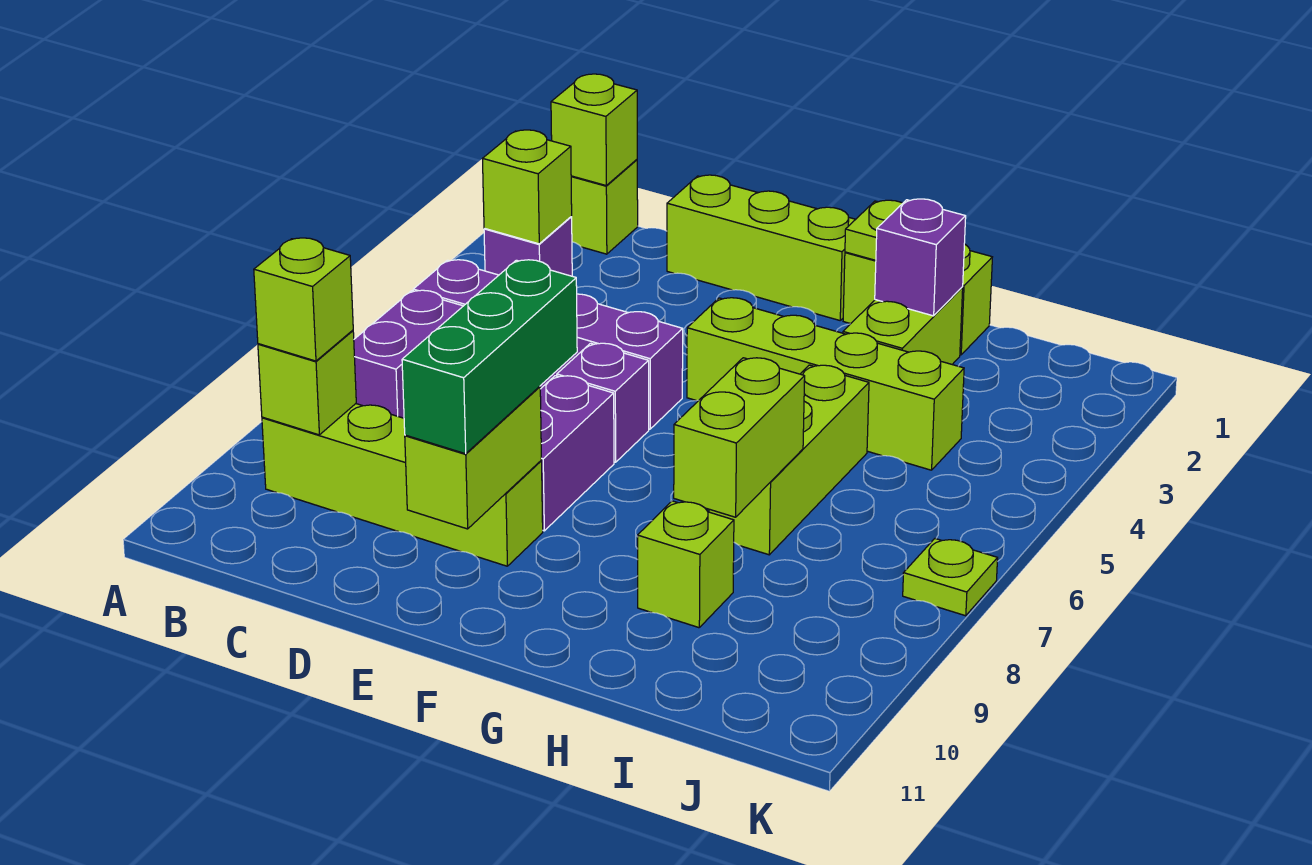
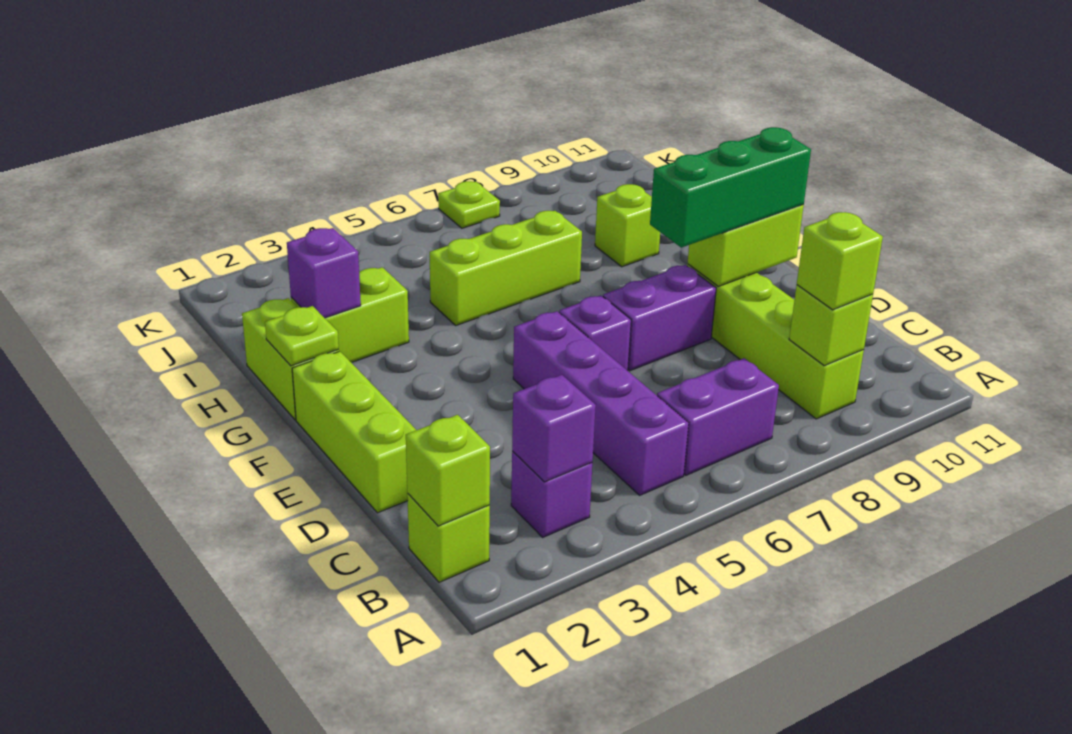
lime 1x1 brick [482,130,572,244] -> purple 1x1 brick [512,375,596,482]
lime 1x4 brick [687,298,964,470] -> none
lime 1x2 brick [674,358,805,517] -> none

